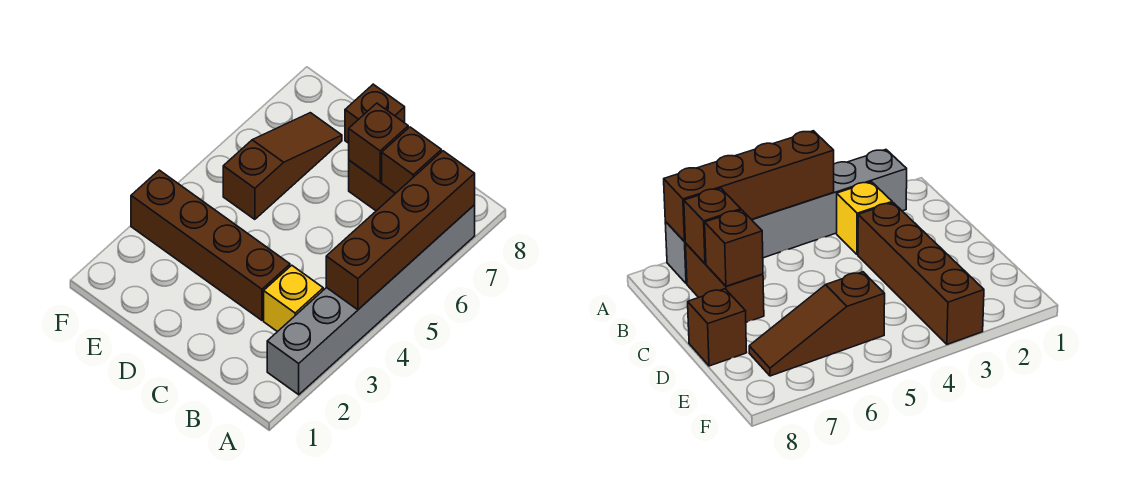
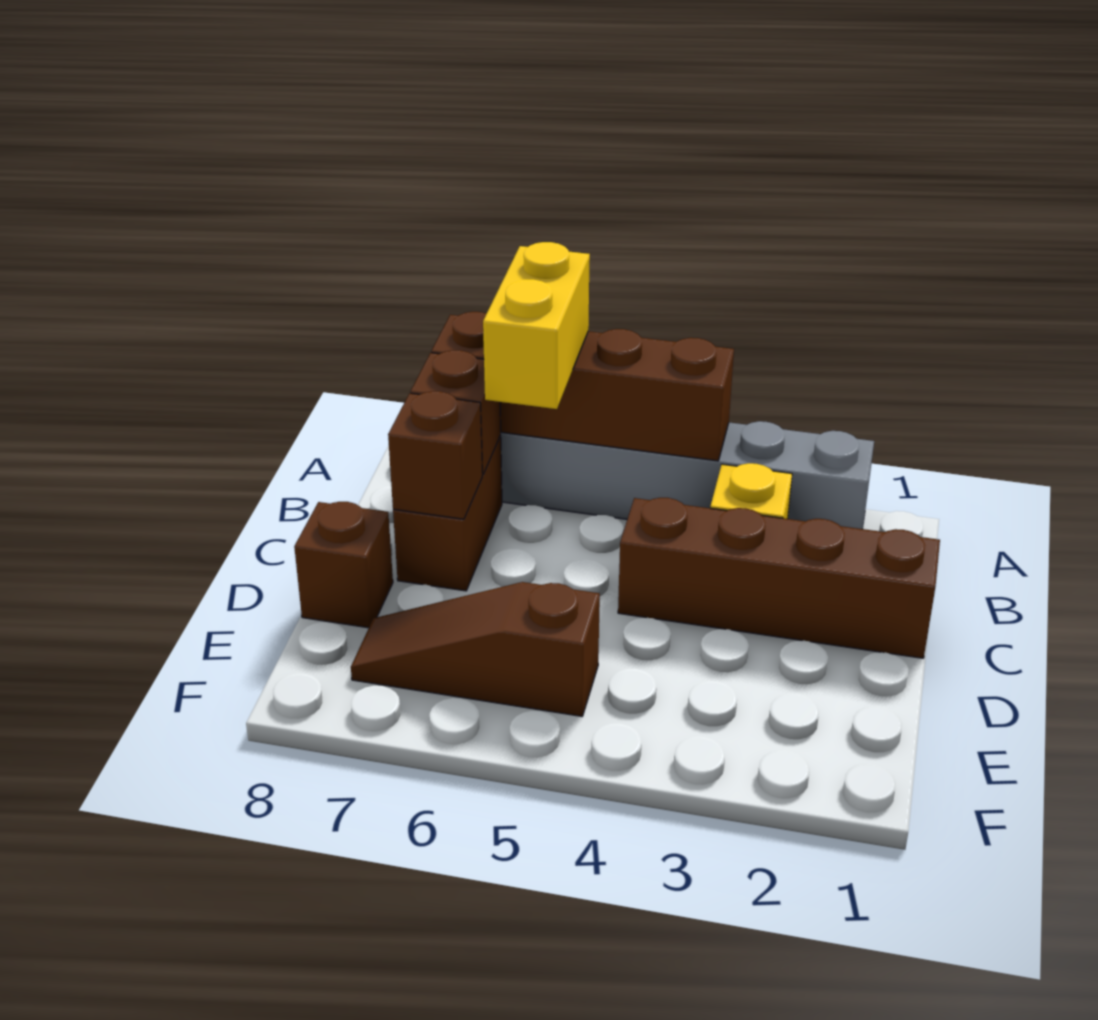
none -> yellow 1x2 brick [483,242,590,409]
brown 1x4 brick [131,170,290,320] -> brown 1x4 brick turned to [618,498,940,658]

